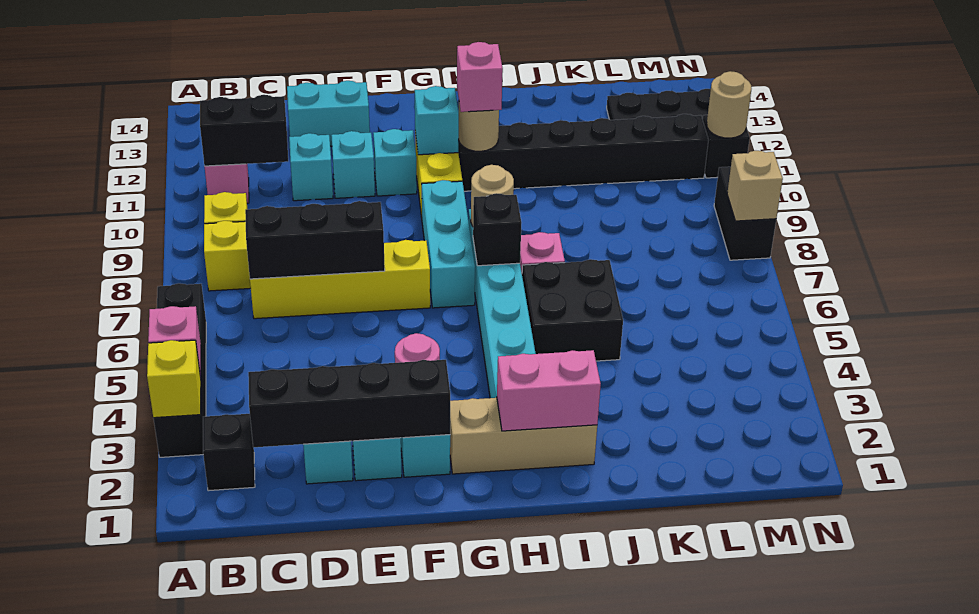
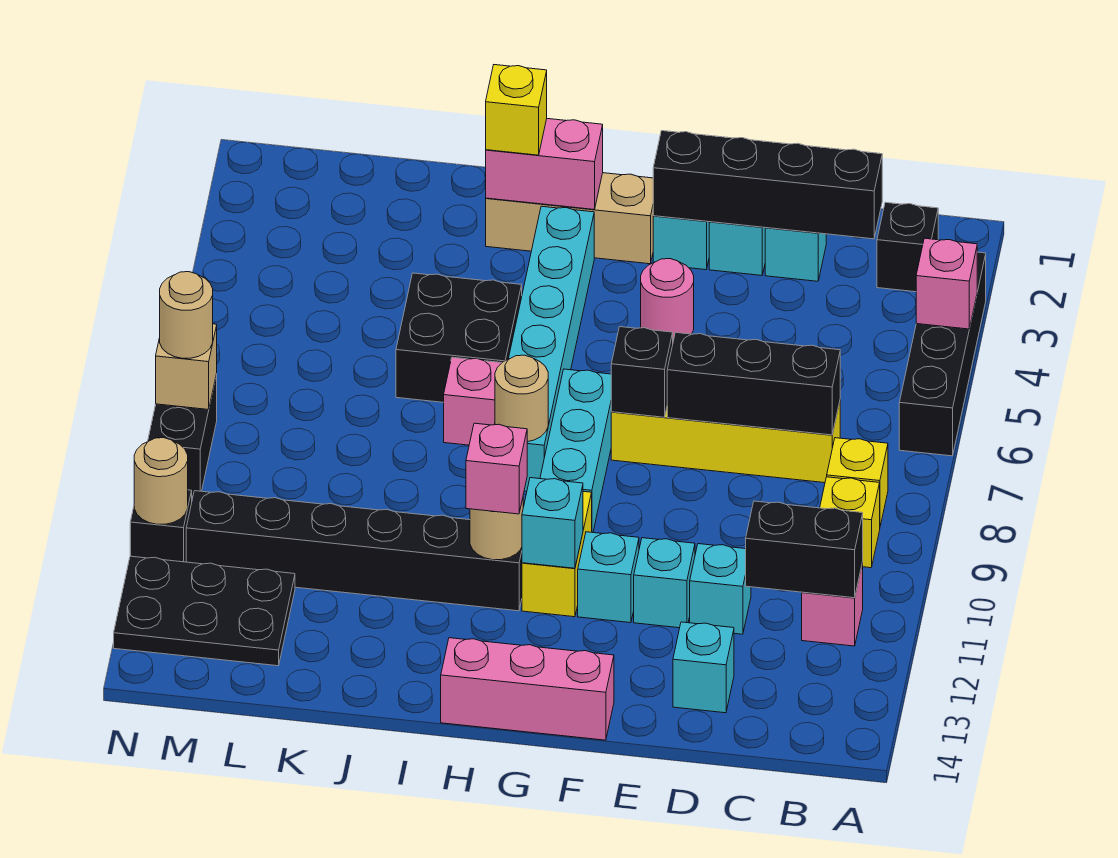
yellow 1x1 brick [147,340,201,418] -> yellow 1x1 brick moved to [486,65,547,155]
cyan 1x2 brick [287,81,370,146] -> cyan 1x1 brick [673,622,734,713]
none -> pink 1x3 brick [441,638,614,740]
black 1x1 brick [473,193,521,266] -> black 1x1 brick moved to [611,327,673,417]
none -> tan 1x1 round brick [160,272,213,358]

